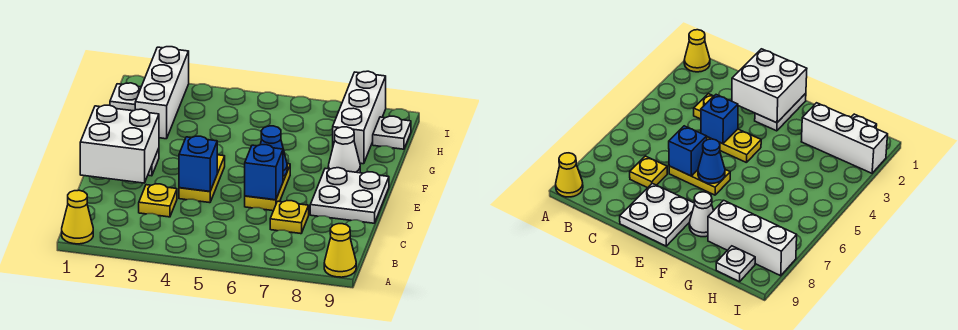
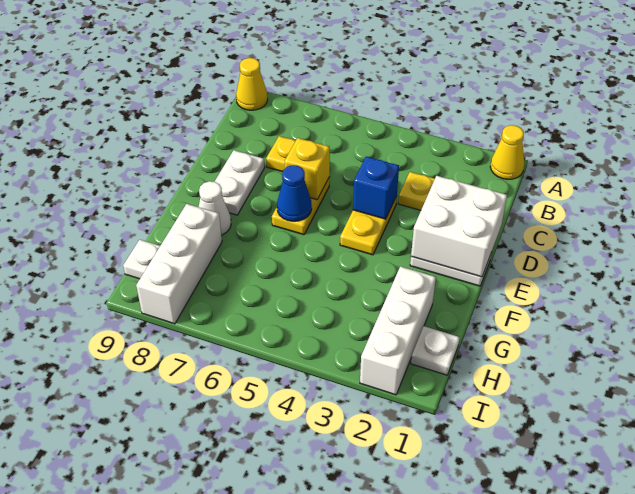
blue 1x1 brick [245,145,283,200] -> yellow 1x1 brick [285,138,330,200]
white 2x2 plate [310,168,389,223] -> white 1x2 plate [215,150,265,215]

